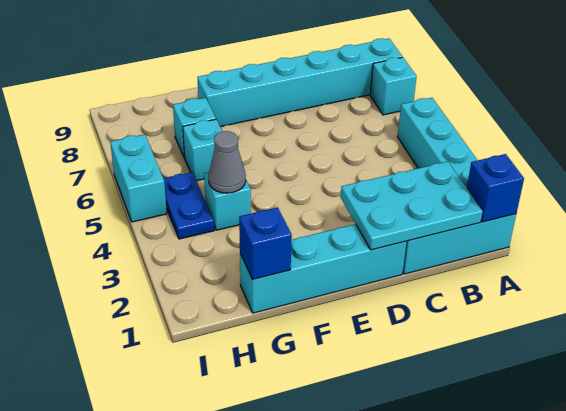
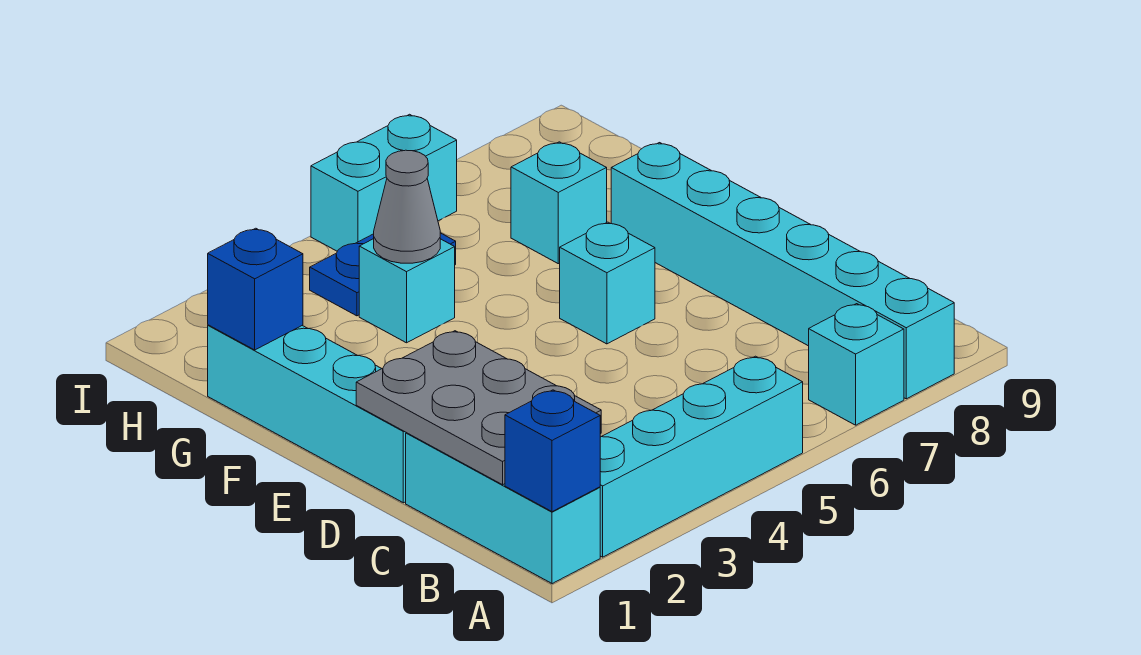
cyan 2x3 plate [341,162,483,250] -> grey 2x3 plate [356,331,601,485]
cyan 1x1 brick [183,119,222,181] -> cyan 1x1 brick moved to [560,222,655,344]

